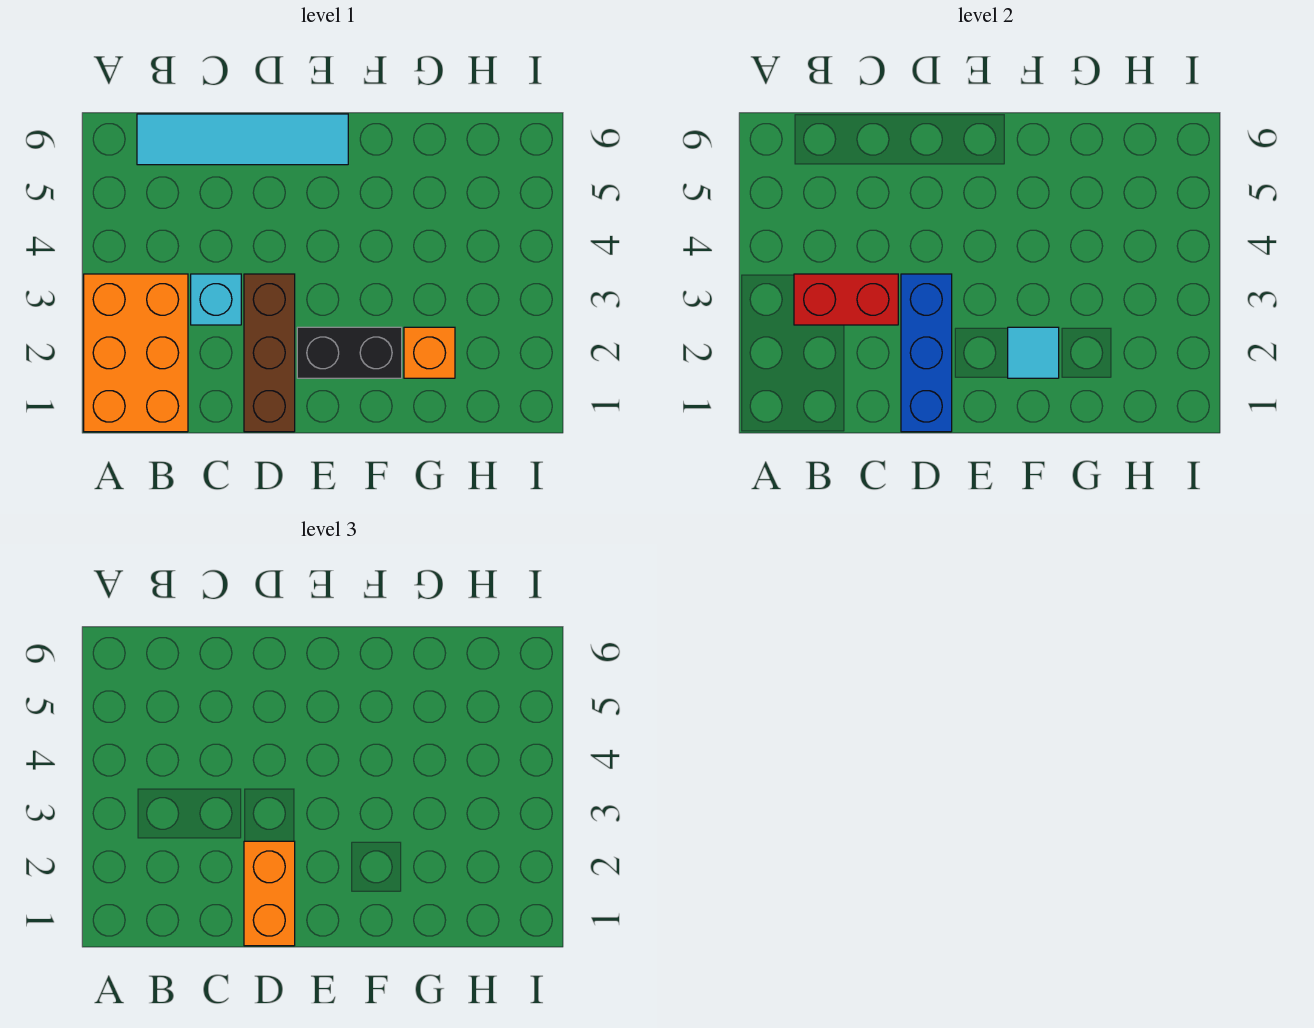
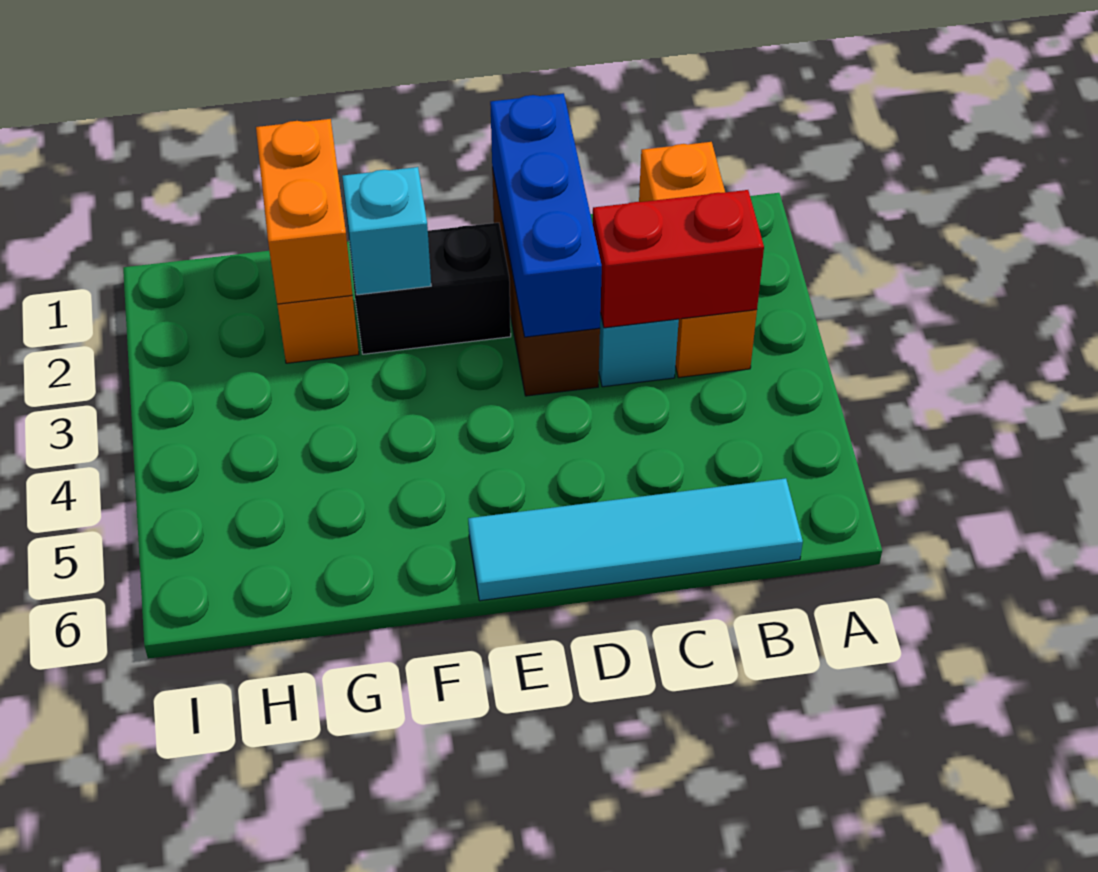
orange 2x3 brick [84,274,188,432] -> orange 1x3 brick [639,142,757,378]
orange 1x2 brick [244,841,295,946] -> orange 1x2 brick moved to [256,119,352,304]
cyan 1x1 tile [1008,327,1059,378] -> cyan 1x1 brick [342,167,431,295]

